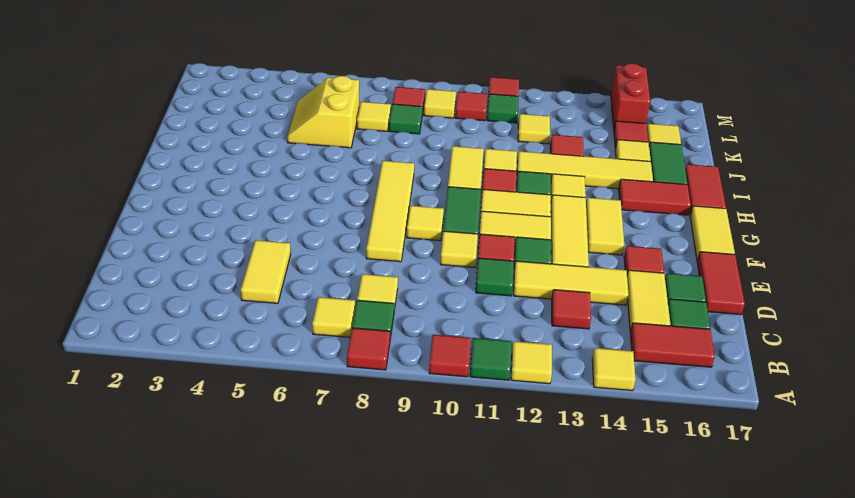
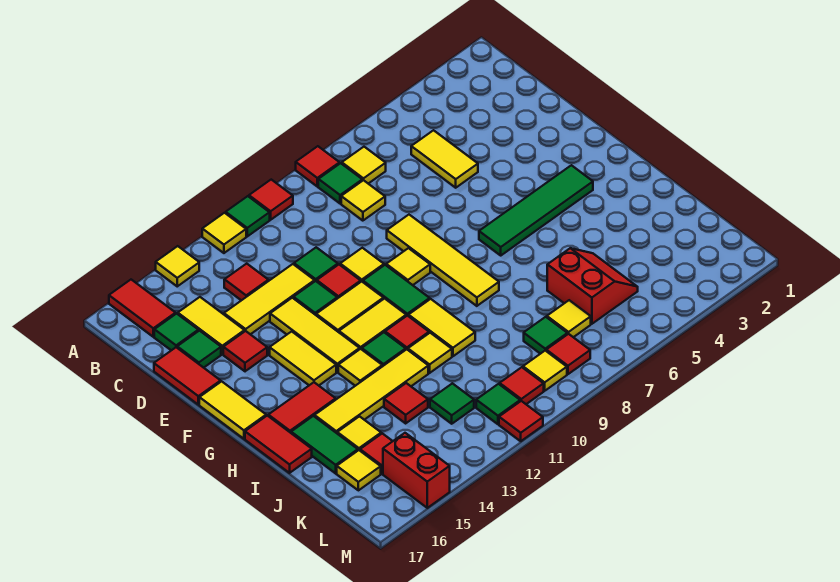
red 1x2 tile [630,323,715,367] -> red 1x2 tile turned to [109,280,176,337]
none -> green 1x4 tile [479,165,593,255]
yellow 2x2 slope [287,76,359,148] -> red 2x2 slope [547,248,638,324]
yellow 1x1 tile [518,114,550,144] -> green 1x1 tile [430,383,474,424]

